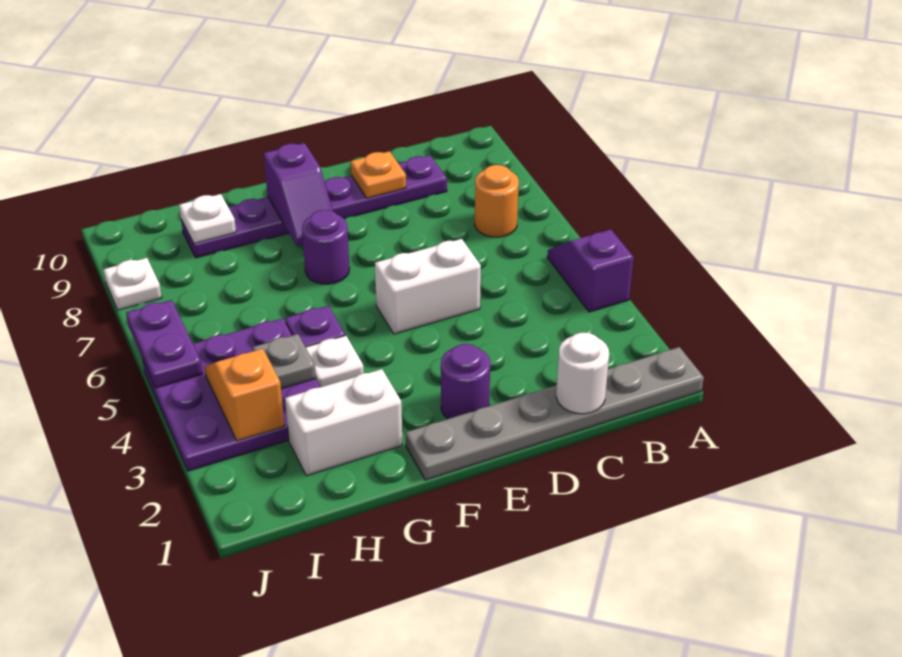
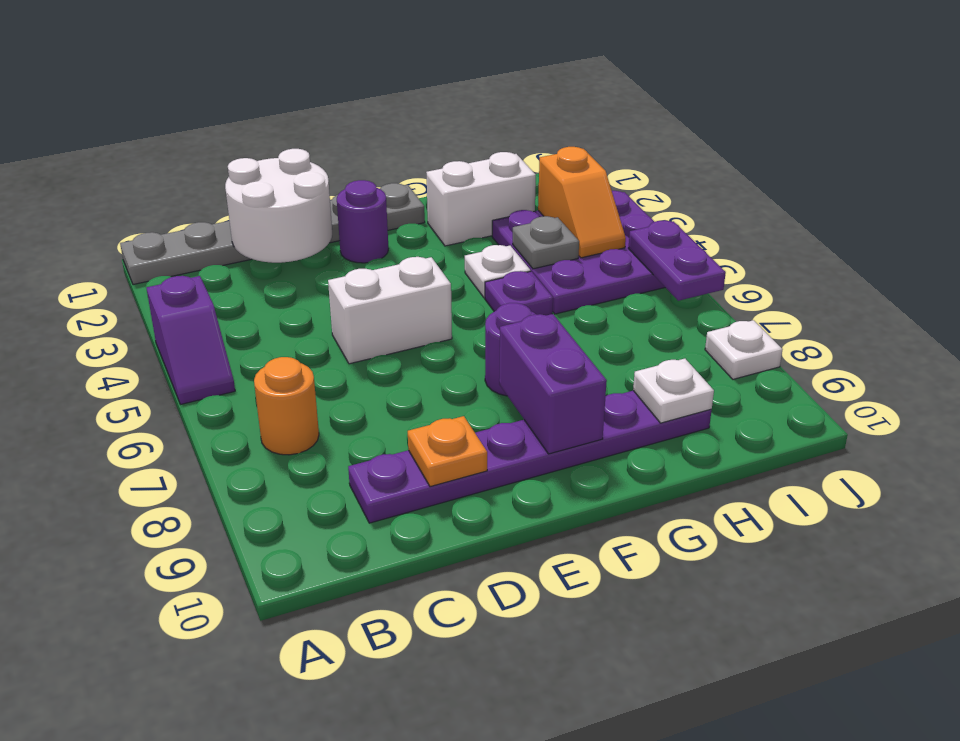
white 1x1 round brick [556,333,609,414] -> white 2x2 round brick [225,149,332,263]
purple 1x2 slope [264,143,333,247] -> purple 1x2 brick [499,314,607,454]

